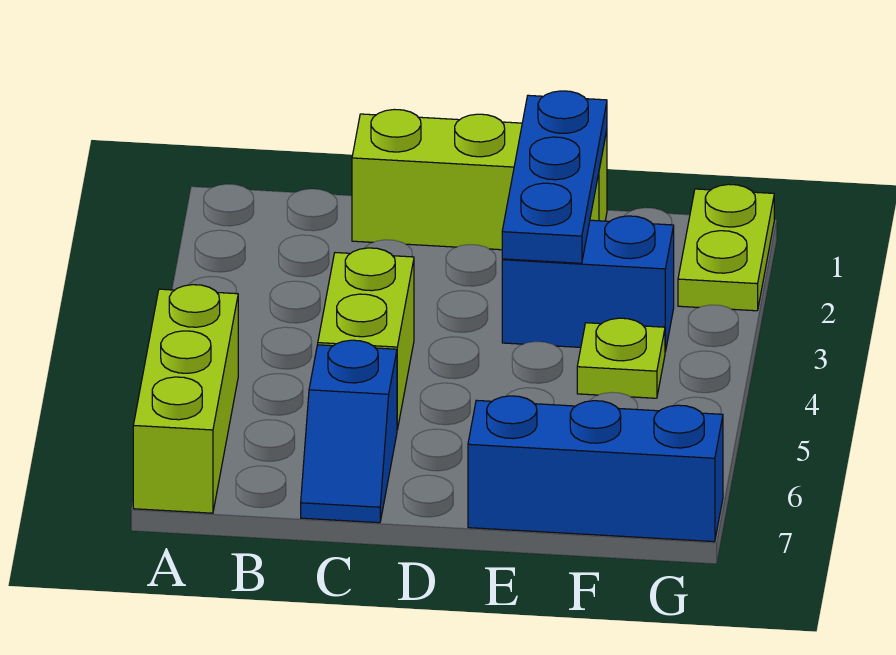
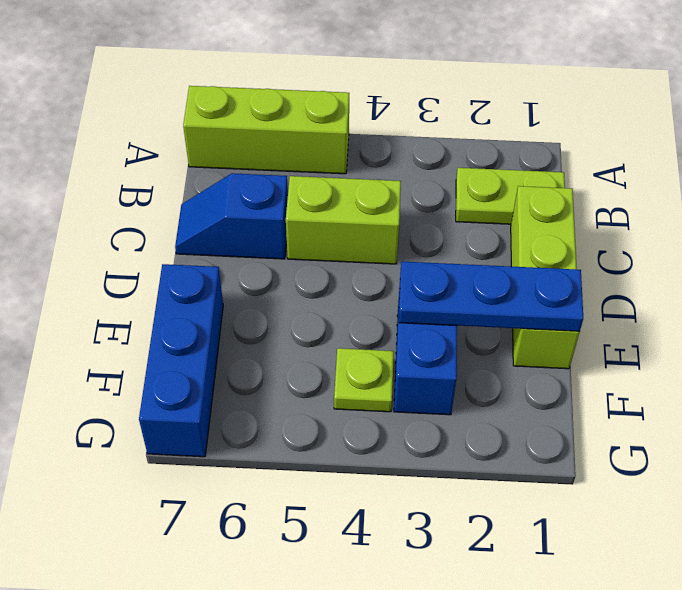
lime 1x2 plate [678,184,774,311] -> lime 1x2 plate moved to [456,168,565,224]

